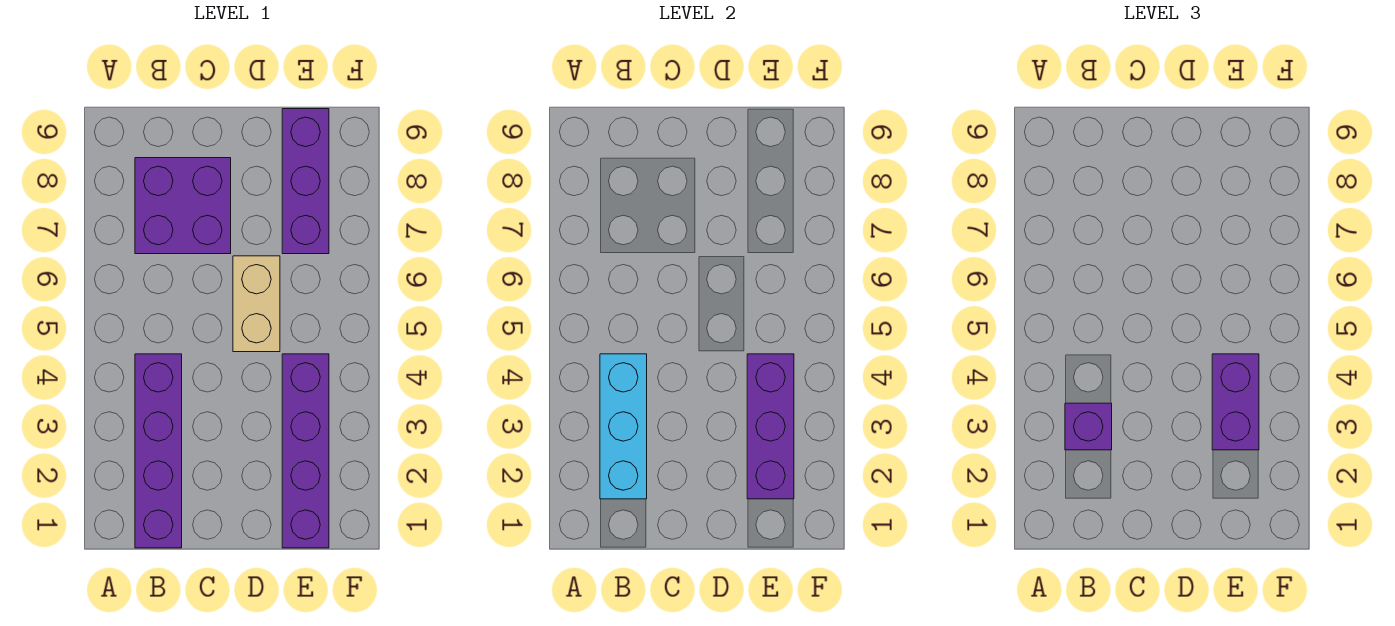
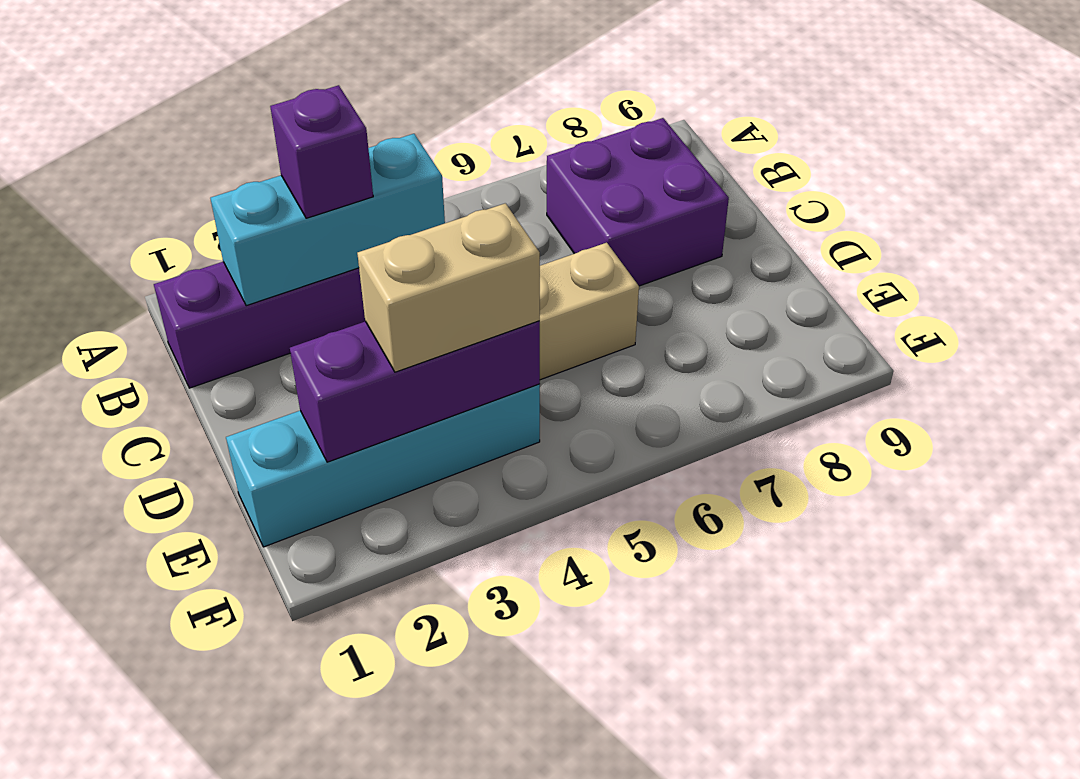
purple 1x4 brick [282,354,329,548] -> cyan 1x4 brick [226,384,540,547]
purple 1x2 brick [1212,354,1259,450] -> tan 1x2 brick [357,203,540,372]
purple 1x3 brick [282,109,329,254] -> none

